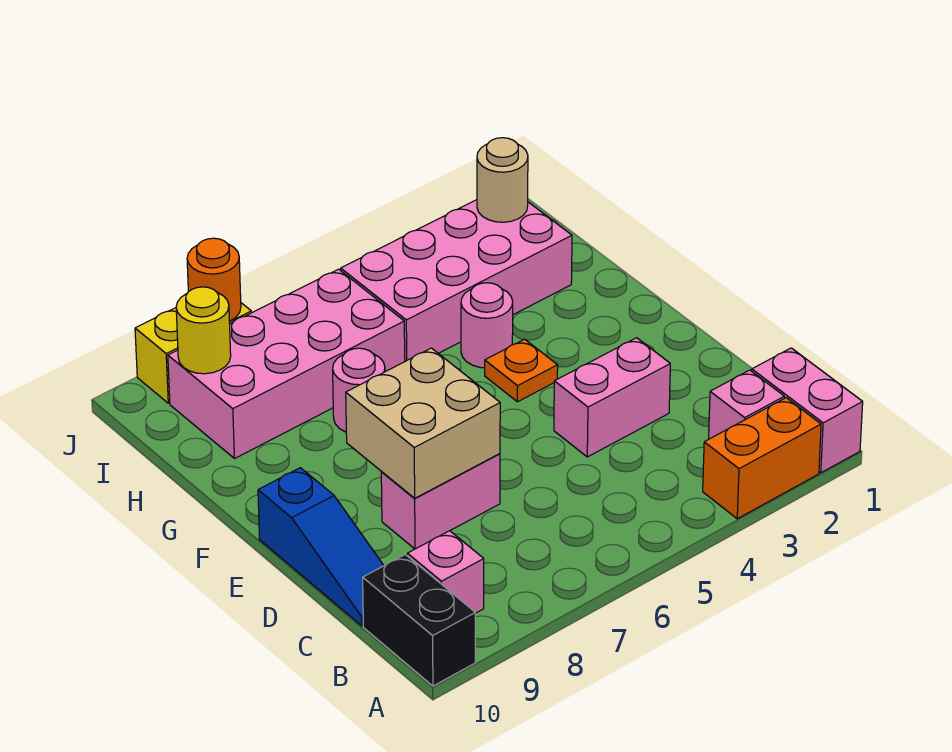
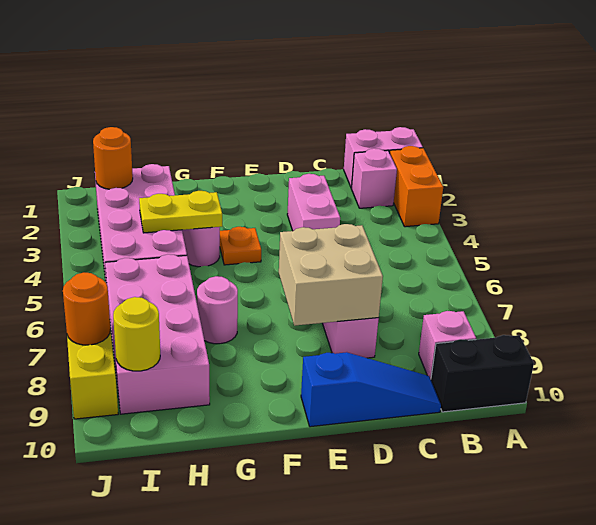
none -> yellow 1x2 plate [139,191,222,233]
tan 1x1 round brick [477,138,528,222] -> orange 1x1 round brick [93,127,133,189]

